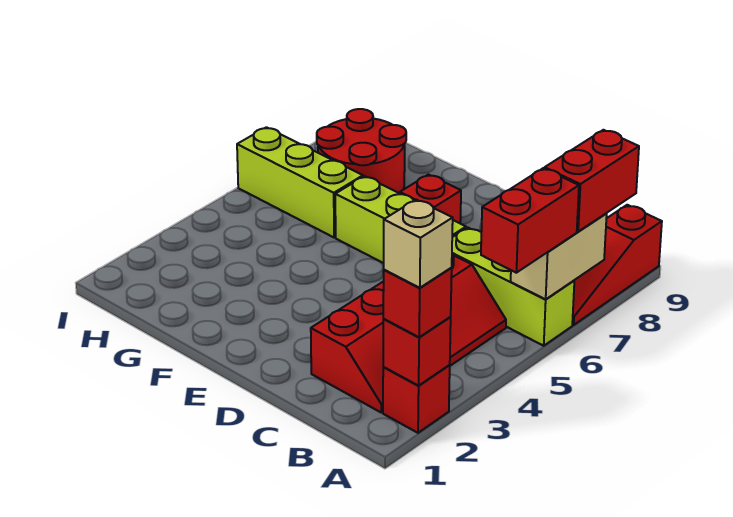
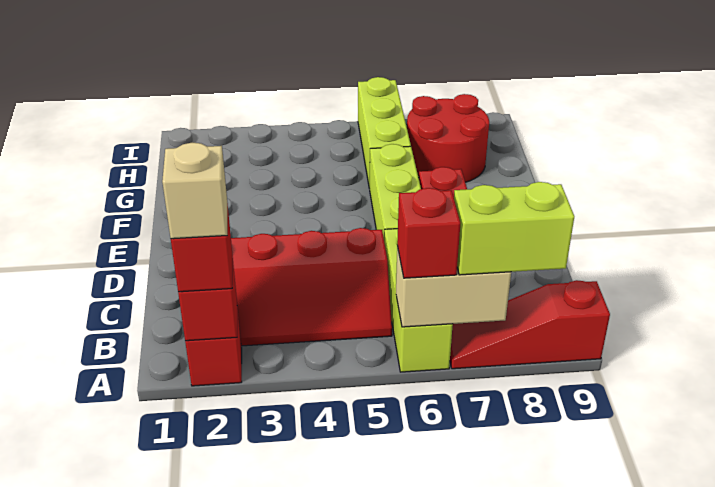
red 1x2 brick [481,168,579,273] -> red 1x1 brick [397,188,460,278]
red 1x2 brick [545,130,639,232] -> lime 1x2 brick [454,182,574,275]

